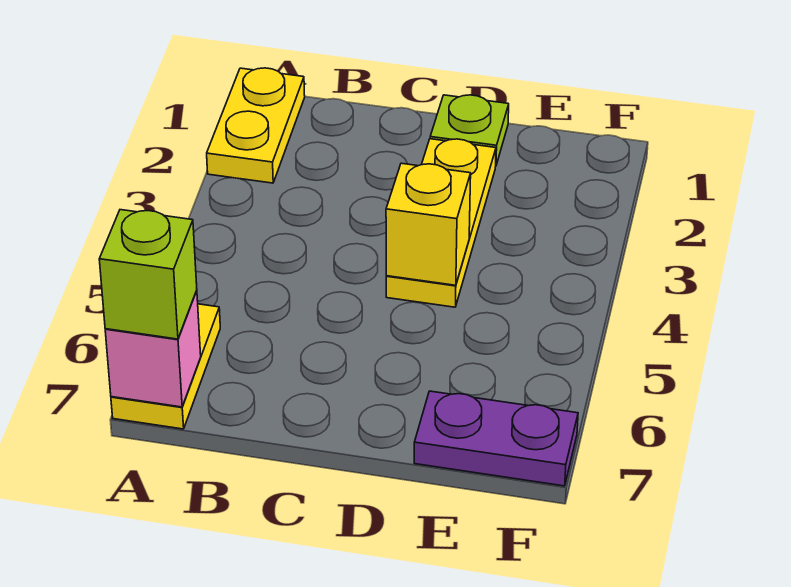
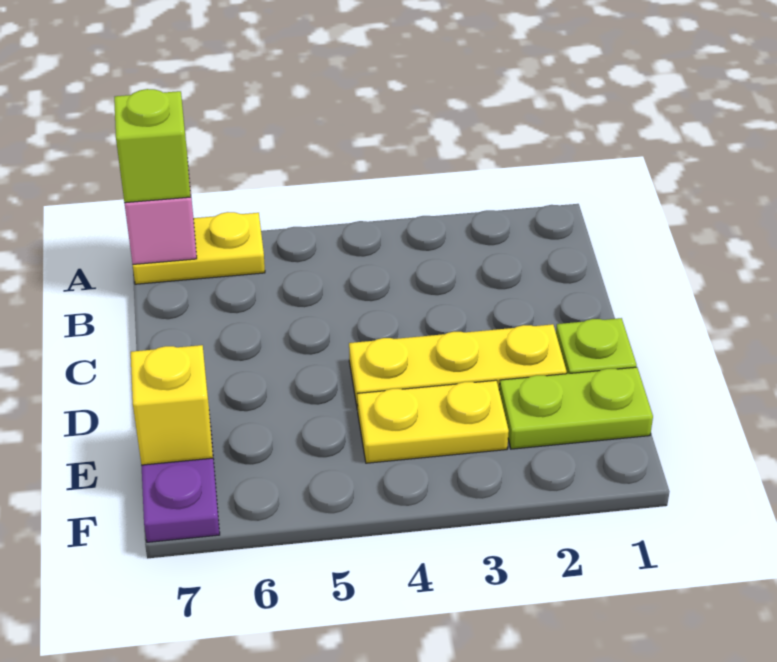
yellow 1x2 plate [207,68,305,183] -> yellow 1x2 plate moved to [357,380,509,463]
yellow 1x1 brick [386,163,471,285] -> yellow 1x1 brick moved to [131,345,213,465]
none -> lime 1x2 plate [499,367,653,449]

